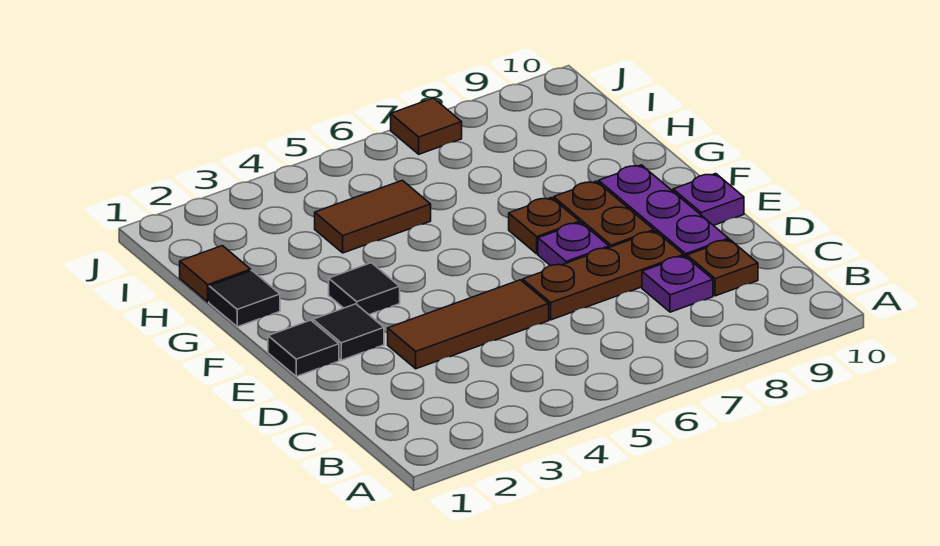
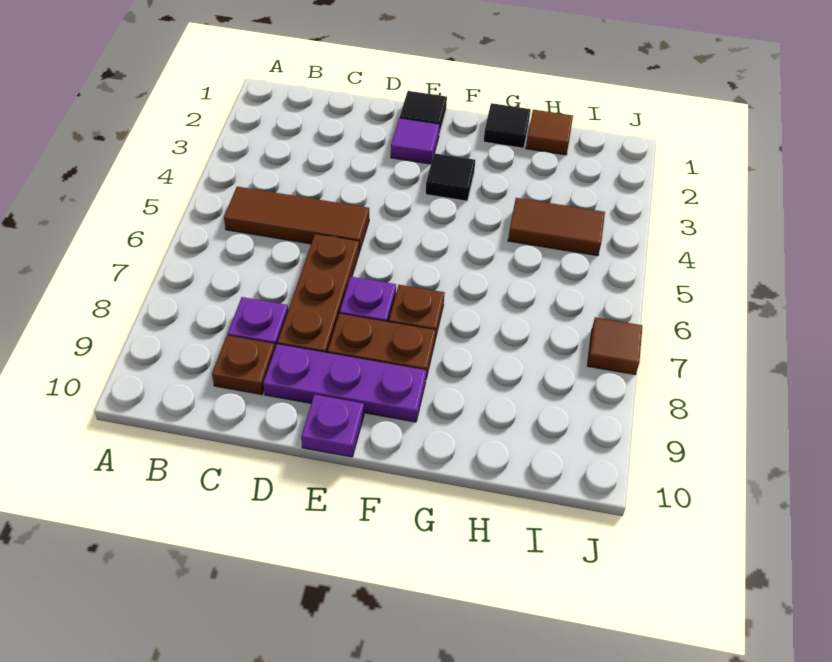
brown 1x3 tile [388,280,549,369] -> brown 1x3 tile turned to [224,187,369,252]
black 1x1 tile [313,304,384,360] -> purple 1x1 tile [391,118,440,164]
brown 1x2 tile [315,180,431,253] -> brown 1x2 tile turned to [508,198,605,256]

